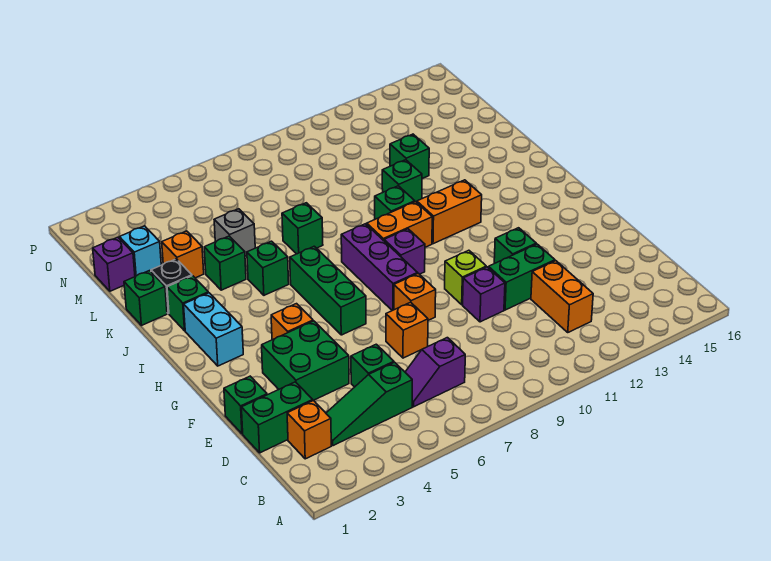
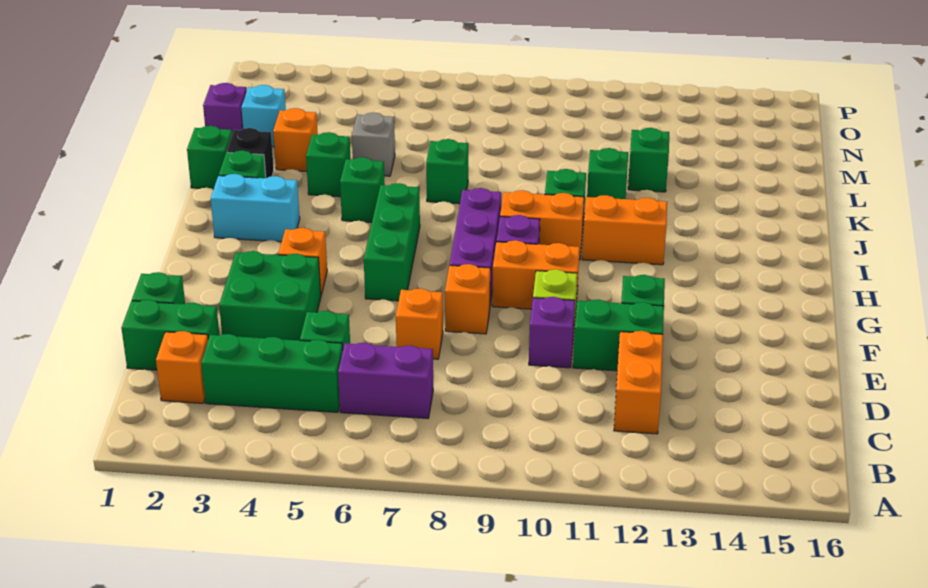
green 1x3 slope [326,362,412,446] -> green 1x3 brick [201,334,343,412]
purple 1x2 slope [405,338,465,407] -> purple 1x2 brick [338,343,433,418]
none -> orange 1x2 brick [492,240,580,309]
cyan 1x2 brick [184,293,243,366] -> cyan 1x2 brick turned to [211,174,300,242]

